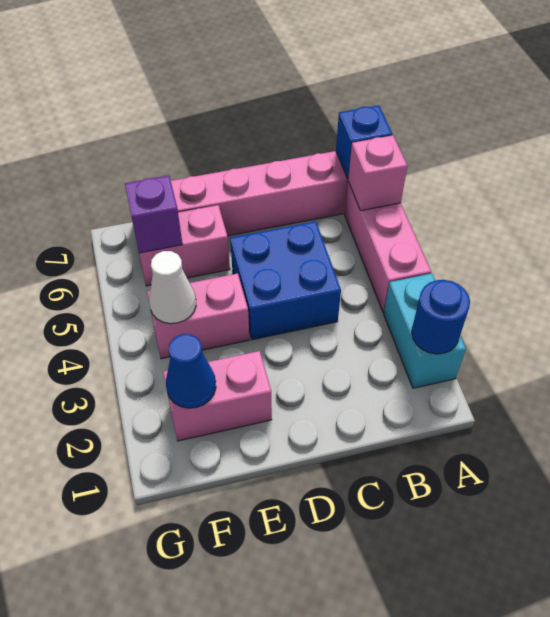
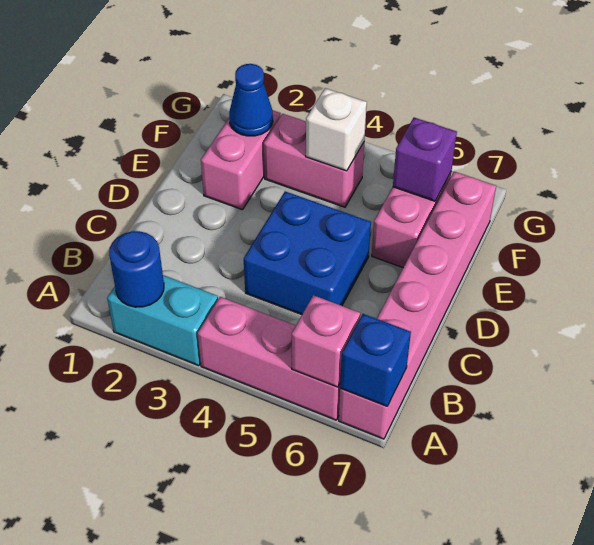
pink 1x2 brick [147,273,249,359] -> pink 1x2 brick turned to [264,114,364,207]
white 1x1 cone [149,251,196,324] -> white 1x1 brick [306,88,367,171]

